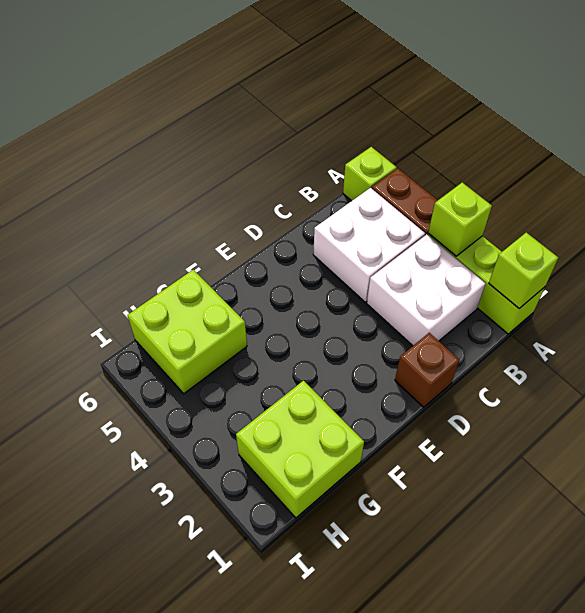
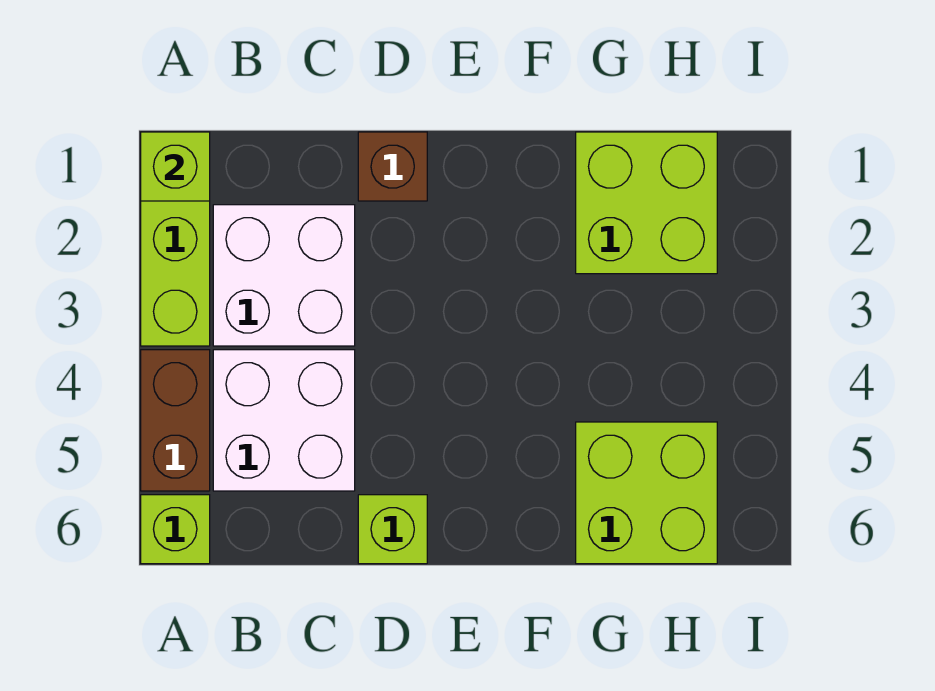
lime 1x1 brick [428,182,492,256] -> lime 1x1 brick moved to [358,495,427,564]

